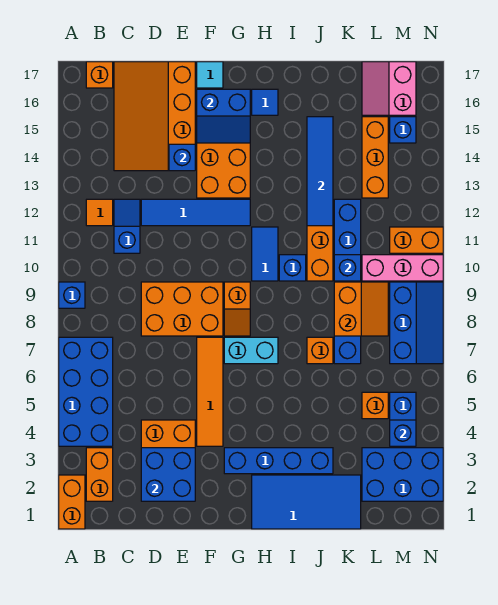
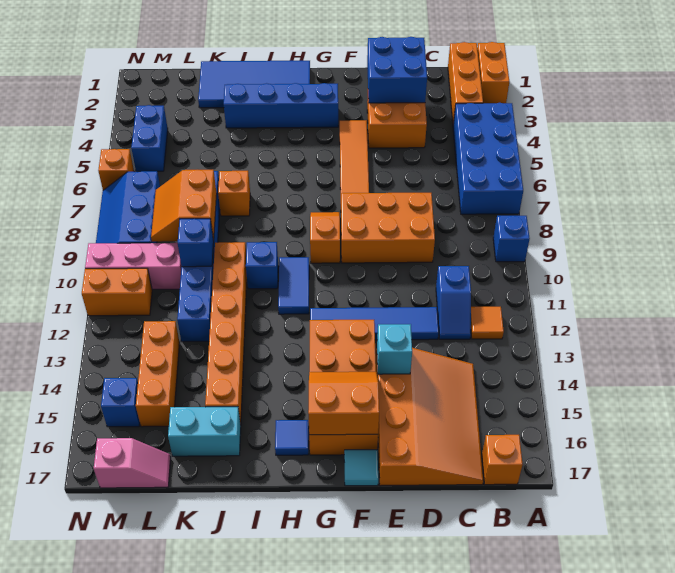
orange 1x2 brick [86,448,113,501] -> orange 1x3 brick [448,42,483,123]
blue 1x1 brick [169,144,195,171] -> cyan 1x1 brick [377,324,412,374]
blue 2x2 slope [197,89,250,143] -> orange 2x2 slope [308,372,379,435]
cyan 1x2 brick [224,337,278,364] -> cyan 1x2 brick moved to [168,407,241,456]
blue 1x4 tile [307,117,333,226] -> none
blue 2x3 brick [362,448,443,501] -> none
orange 1x1 brick [362,392,388,419] -> orange 1x1 brick moved to [98,149,134,190]
pink 2x2 slope [362,62,416,115] -> pink 1x2 slope [94,438,171,488]
blue 1x1 brick [390,420,416,446] -> none

